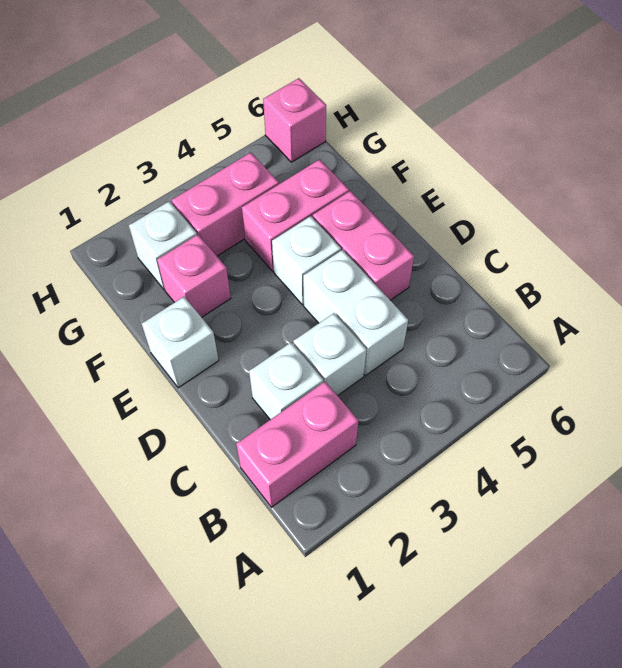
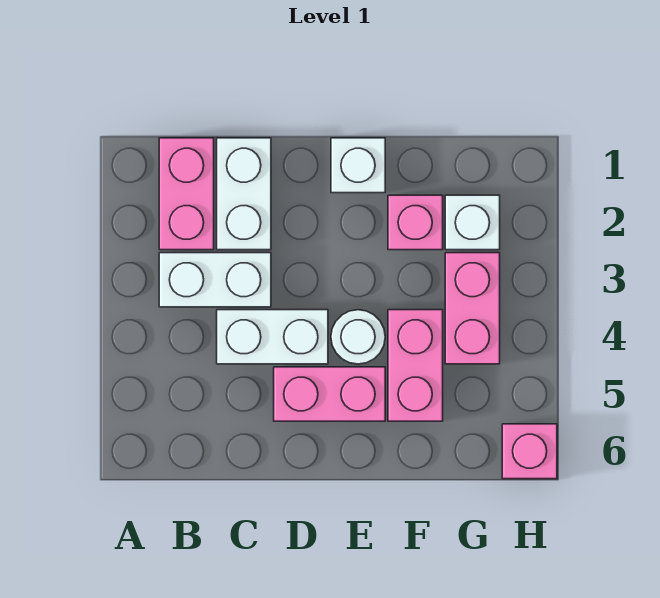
white 1x1 brick [249,343,323,420] -> white 1x2 brick [217,138,271,250]
white 1x1 brick [293,313,367,396] -> white 1x2 brick [159,253,271,307]
white 1x1 brick [272,216,341,305] -> white 1x1 round brick [331,310,385,364]

